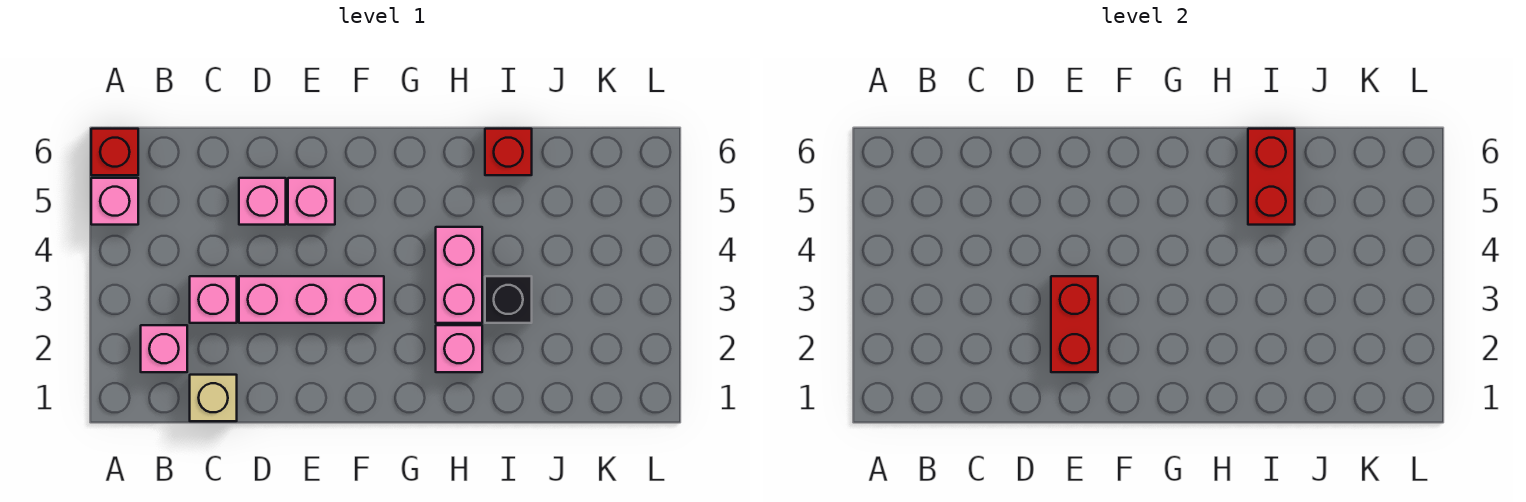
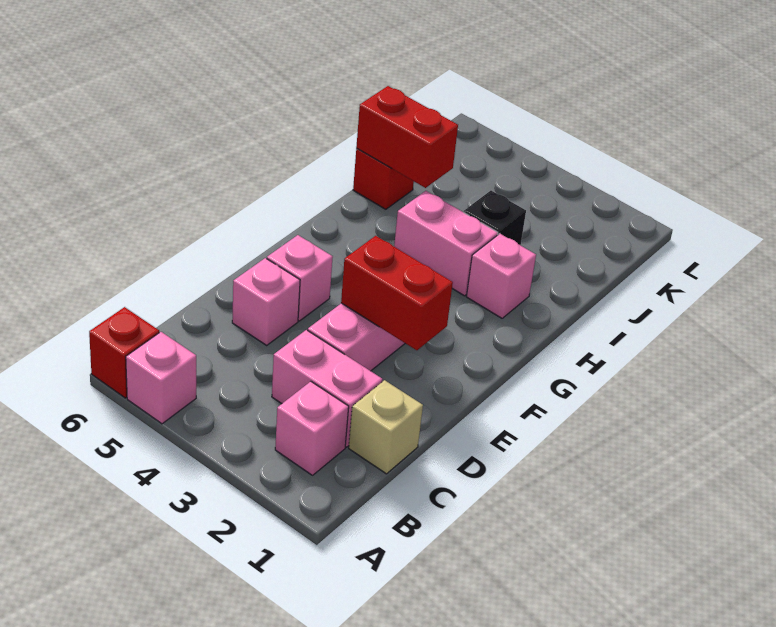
pink 1x1 brick [190,276,237,323] -> pink 1x2 brick [272,330,382,447]

